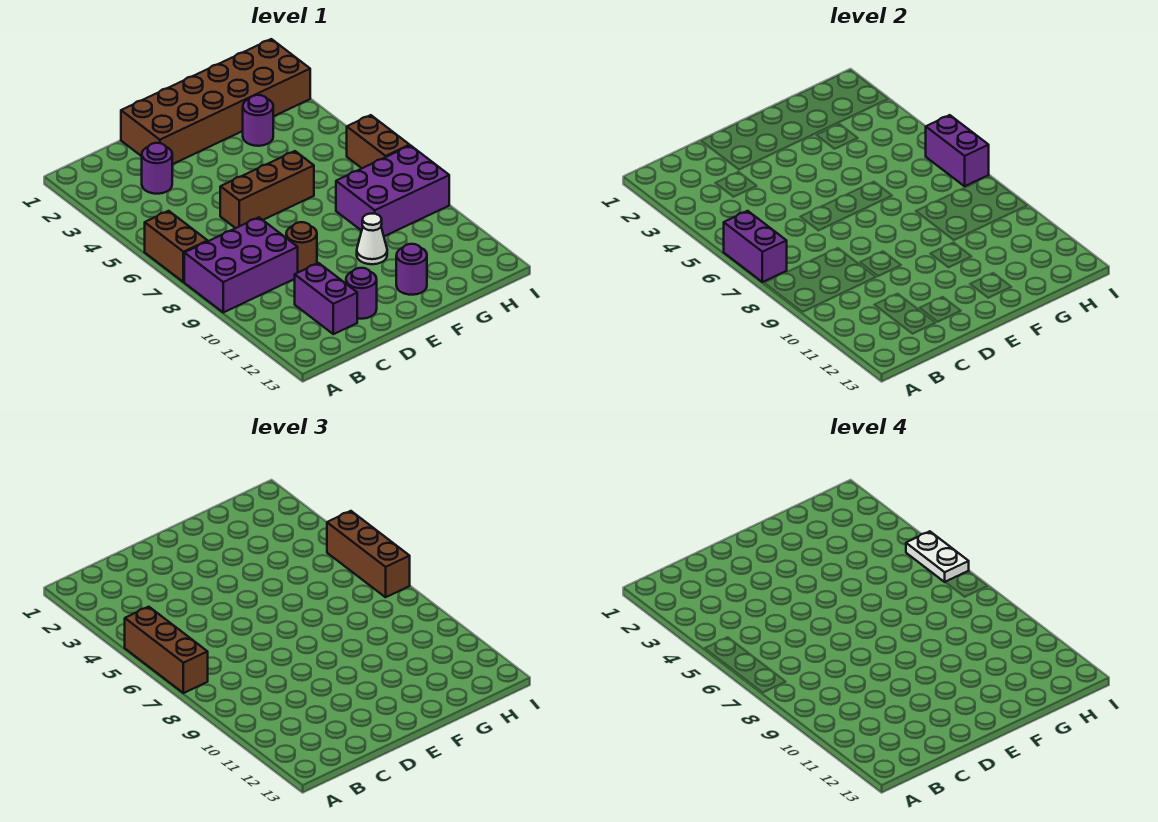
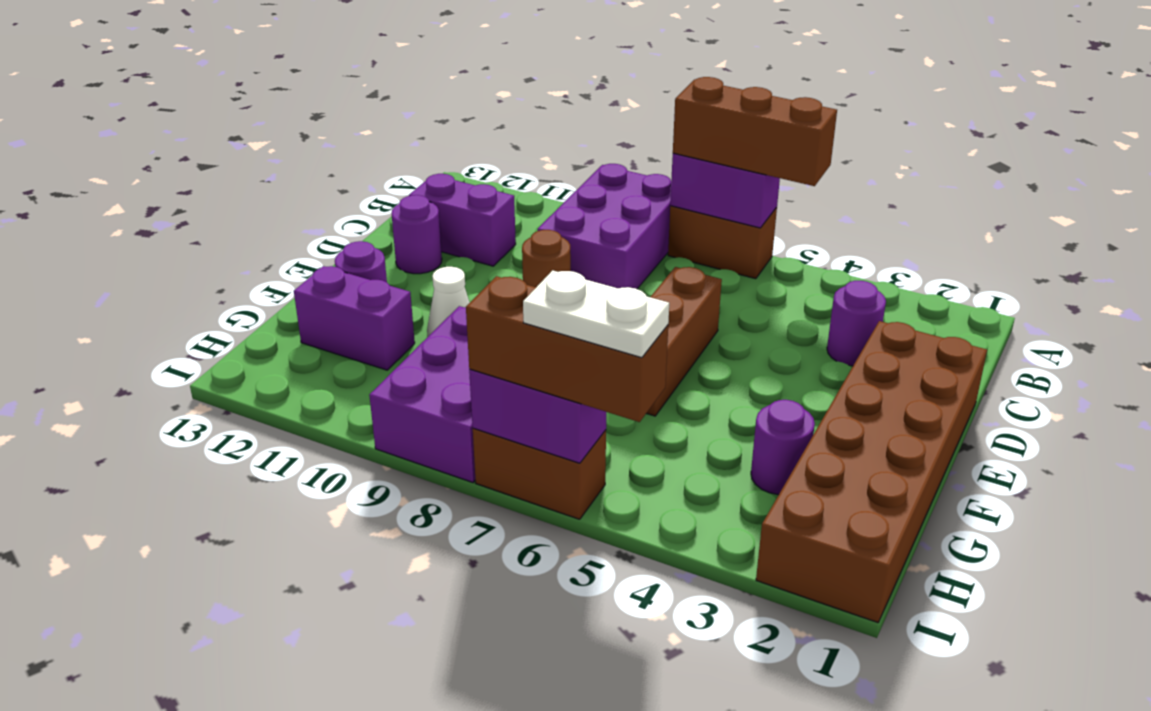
none -> purple 1x2 brick [294,266,415,370]

